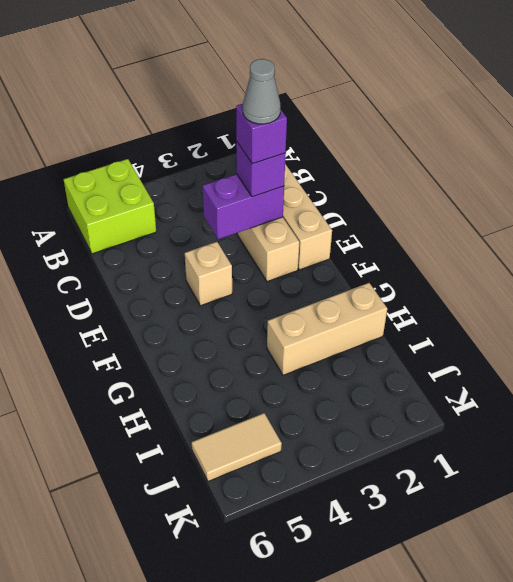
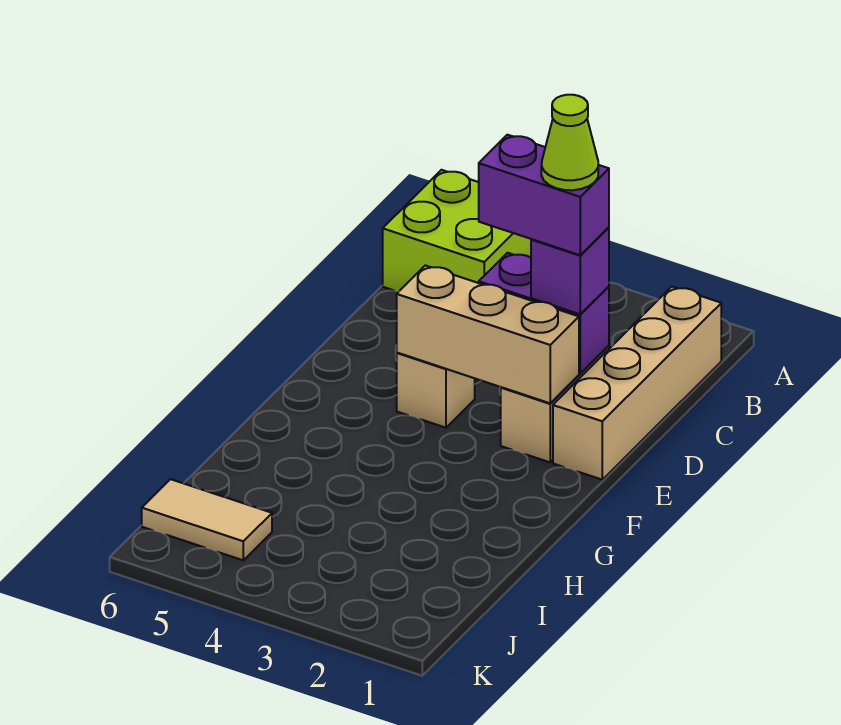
purple 1x1 brick [236,104,287,164] -> purple 1x2 brick [479,135,609,255]
grey 1x1 cone [243,59,281,124] -> lime 1x1 cone [541,95,598,190]
tan 1x3 brick [267,283,387,375] -> tan 1x3 brick moved to [397,265,579,403]

